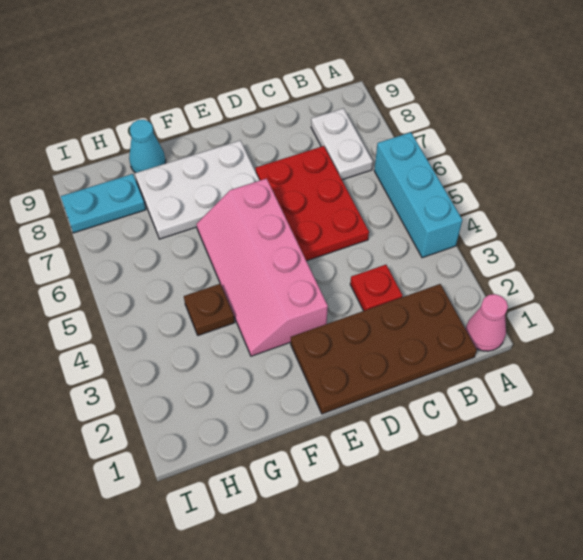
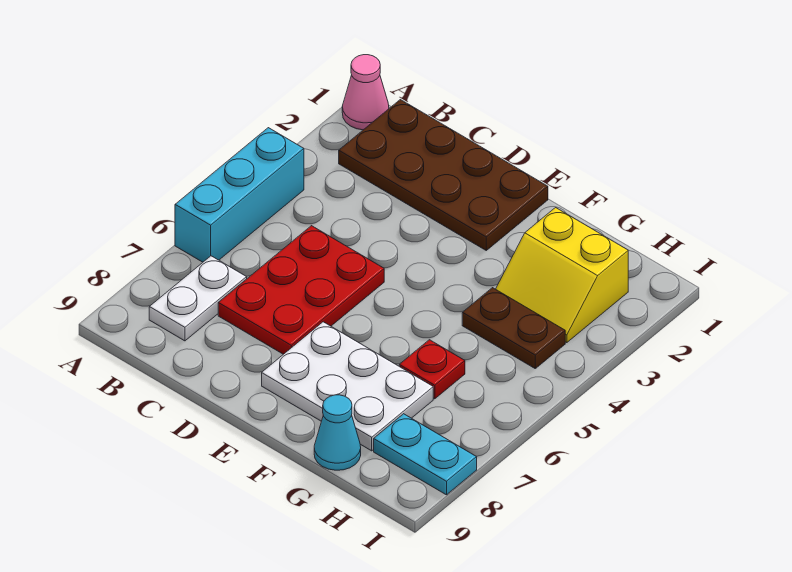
red 1x1 plate [350,265,402,311] -> red 1x1 plate moved to [399,340,465,399]
pink 2x4 slope [196,178,328,356] -> none
none -> yellow 2x2 slope [496,208,628,343]
brown 1x1 plate [184,284,235,335] -> brown 1x2 plate [462,288,565,368]

